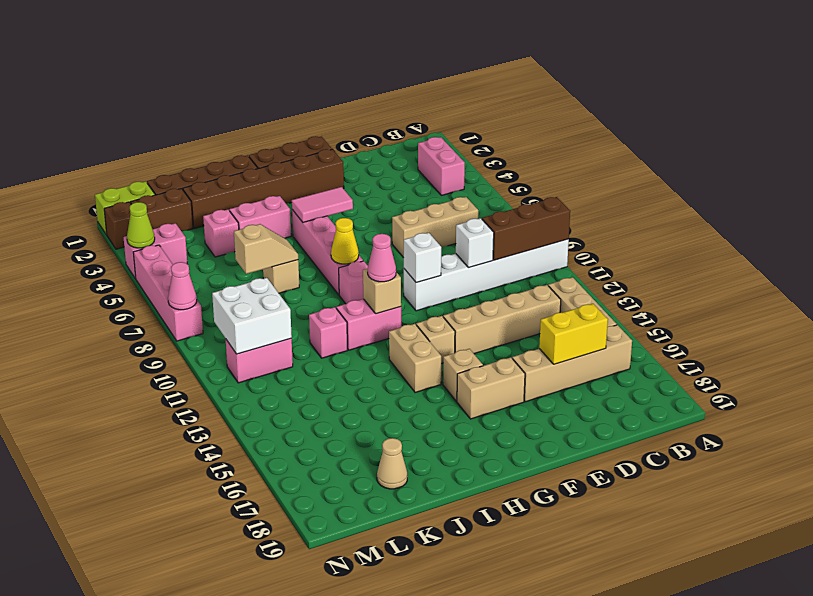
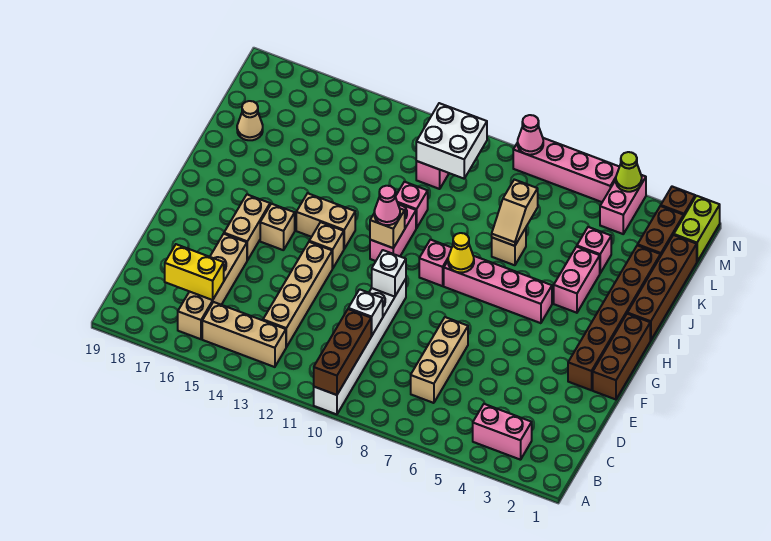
yellow 1x2 brick [539,304,608,364] -> yellow 1x2 brick turned to [165,244,224,300]
pink 1x2 tile [292,187,353,222] -> none

